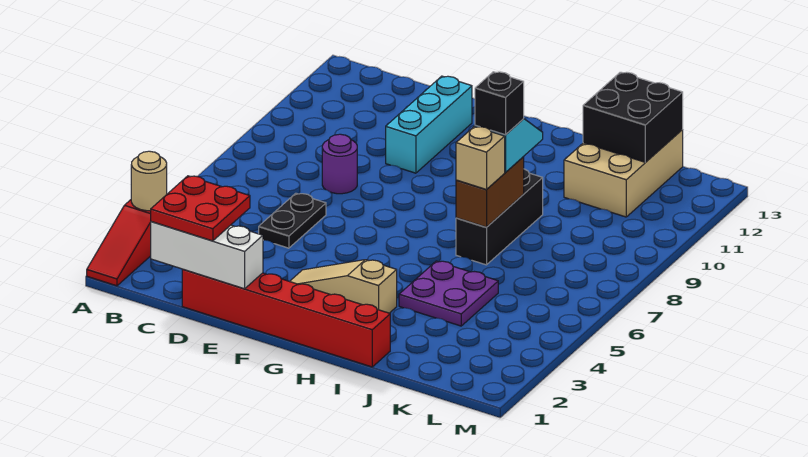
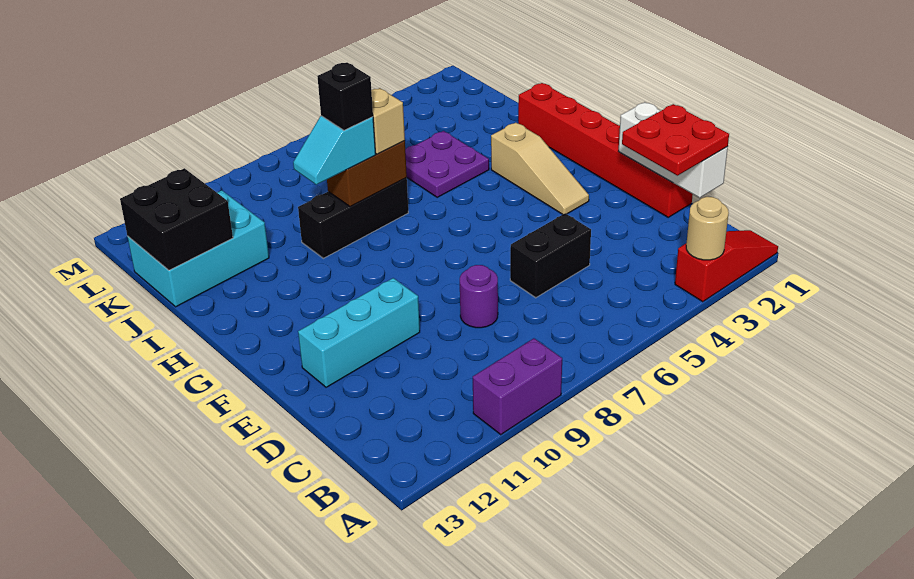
none -> purple 1x2 brick [473,339,562,435]
black 1x2 plate [259,193,326,248] -> black 1x2 brick [510,213,591,298]
tan 2x3 brick [564,130,683,217] -> cyan 2x3 brick [128,190,269,307]

